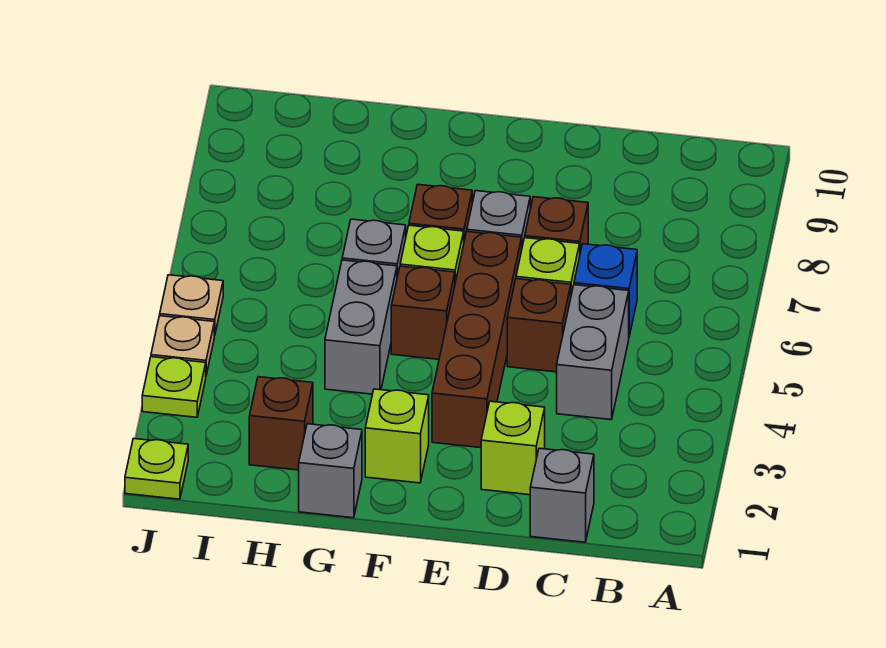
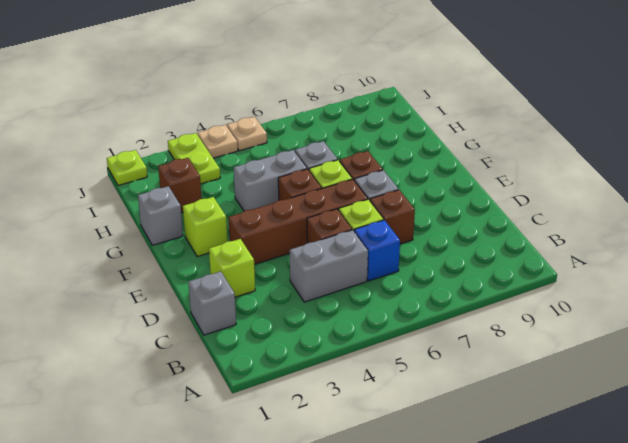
lime 1x1 plate [142,357,206,417] -> lime 1x2 plate [168,133,220,184]

